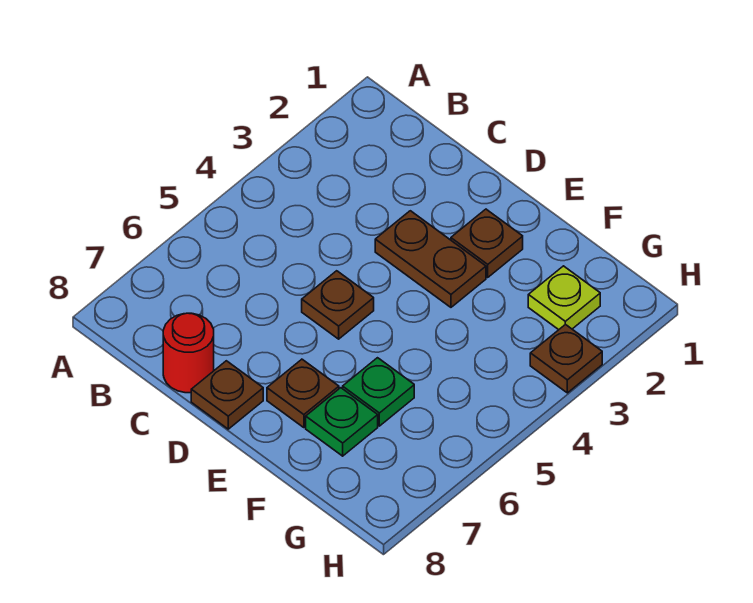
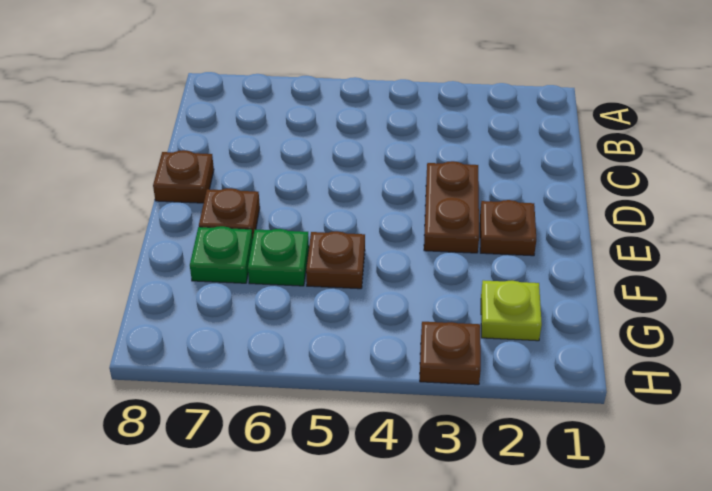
red 1x1 round brick [163,313,214,393] -> none
brown 1x1 plate [302,271,374,339] -> brown 1x1 plate moved to [306,231,365,289]

